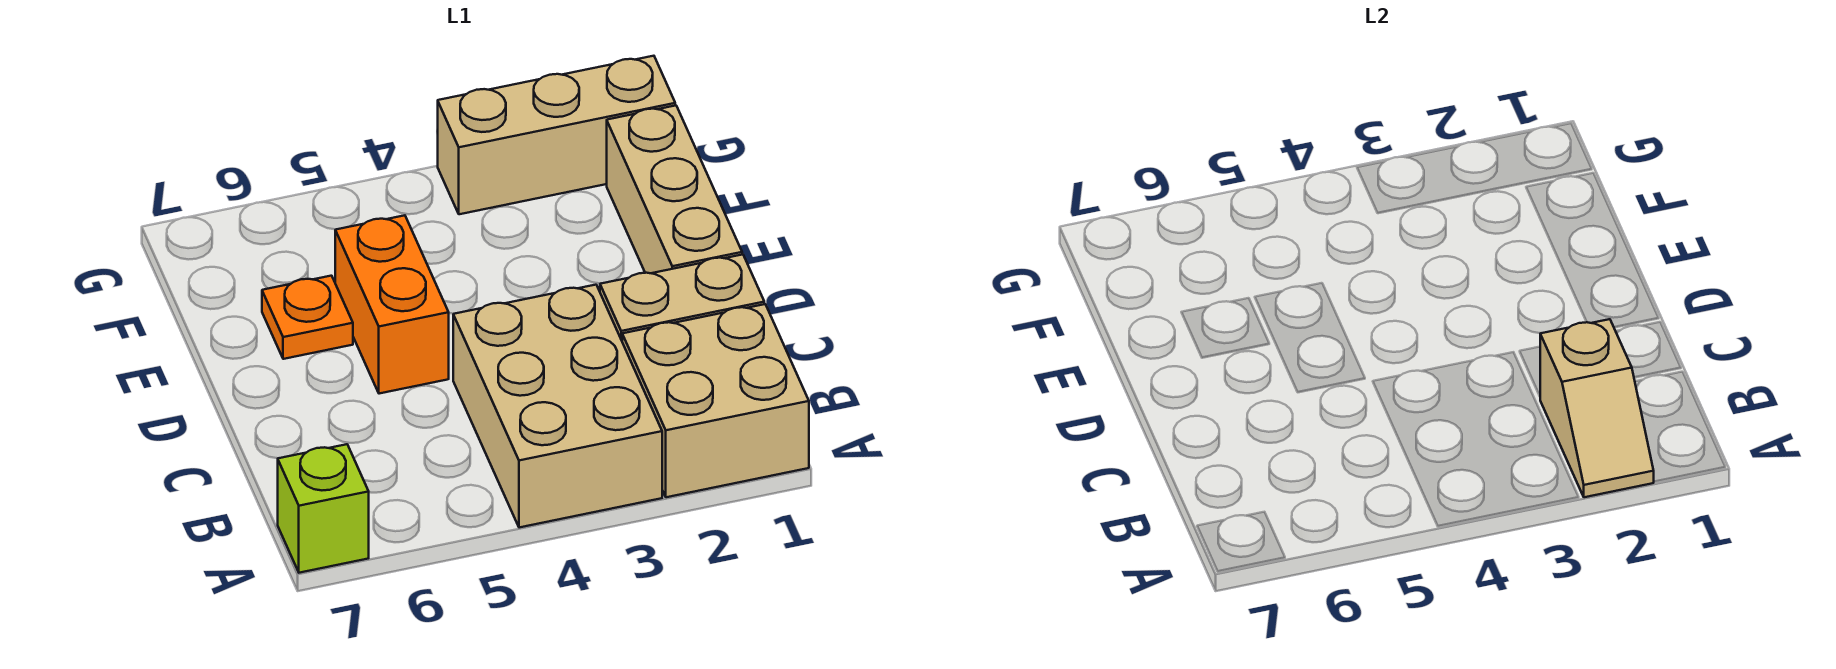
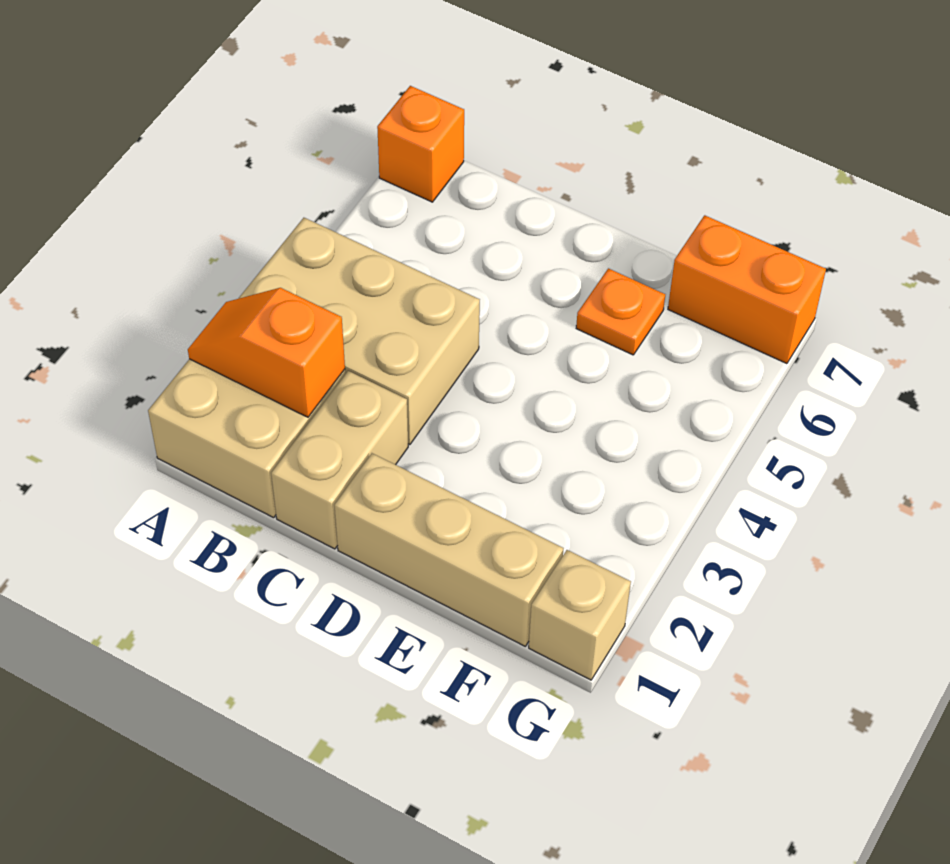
tan 1x2 slope [1540,319,1654,497] -> orange 1x2 slope [188,288,345,417]
lime 1x1 brick [278,444,369,573] -> orange 1x1 brick [377,86,464,202]
orange 1x2 brick [335,215,449,394] -> orange 1x2 brick moved to [668,215,826,364]
tan 1x3 brick [438,56,675,214] -> tan 1x1 brick [529,550,631,680]

